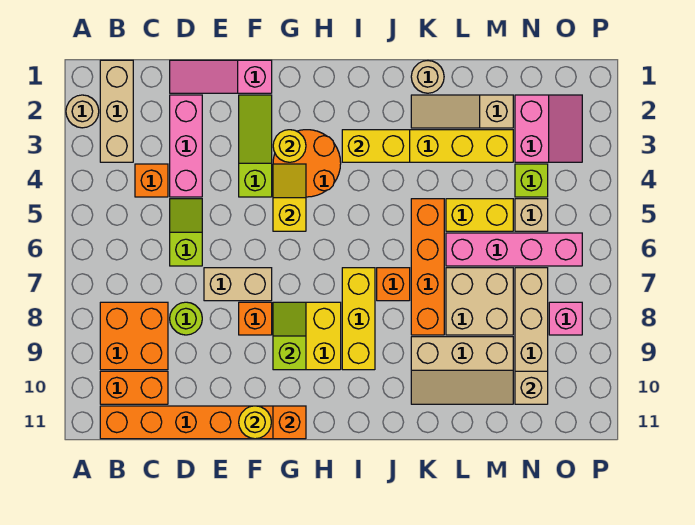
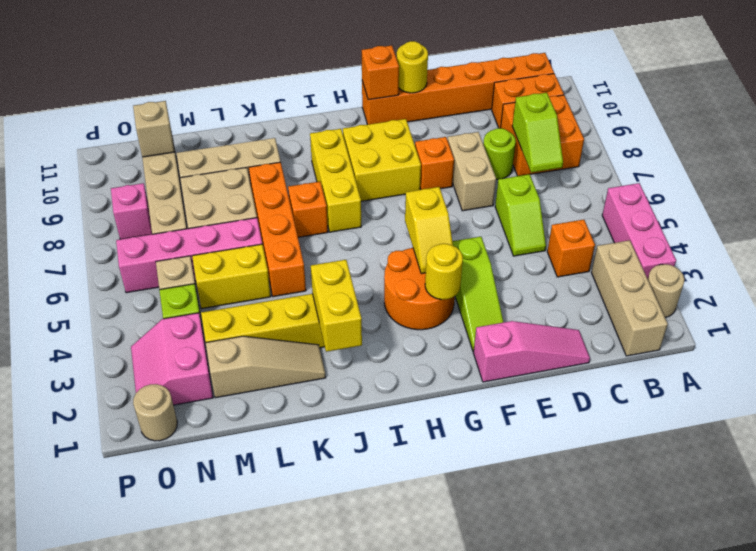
pink 1x3 brick [170,95,202,197] -> pink 1x3 brick moved to [602,183,676,279]
tan 1x2 brick [204,268,272,301] -> tan 1x2 brick turned to [448,132,496,211]
lime 1x2 slope [273,302,306,370] -> lime 1x2 slope moved to [512,93,563,172]
yellow 1x2 brick [342,130,410,162] -> yellow 1x2 brick turned to [311,260,362,352]
tan 1x1 round brick [411,61,444,93] -> tan 1x1 round brick moved to [133,384,177,441]

